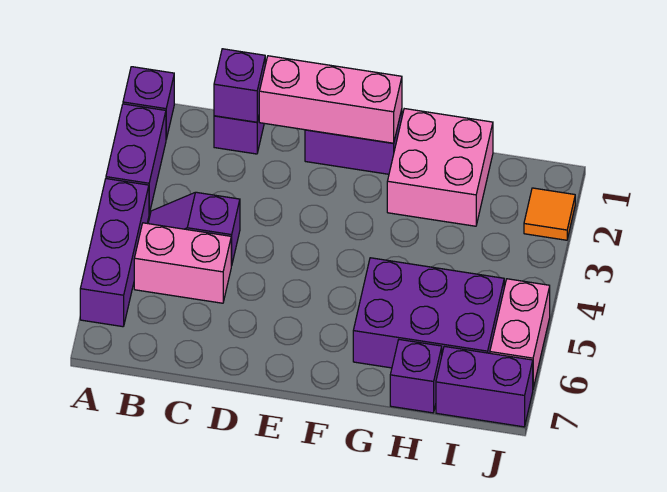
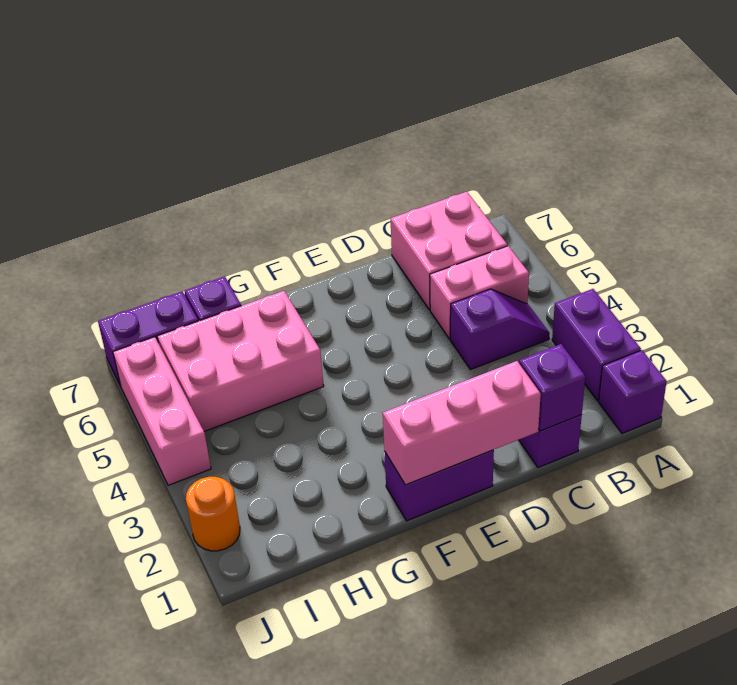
purple 1x3 brick [80,179,149,327] -> none
pink 2x2 brick [387,109,493,226] -> pink 2x2 brick moved to [391,192,507,310]
purple 2x3 brick [353,258,504,368] -> pink 2x3 brick [157,291,324,431]
orange 1x1 tile [524,188,575,240] -> orange 1x1 round brick [186,477,240,551]
pink 1x2 brick [490,279,550,388] -> pink 1x3 brick [113,337,211,485]

